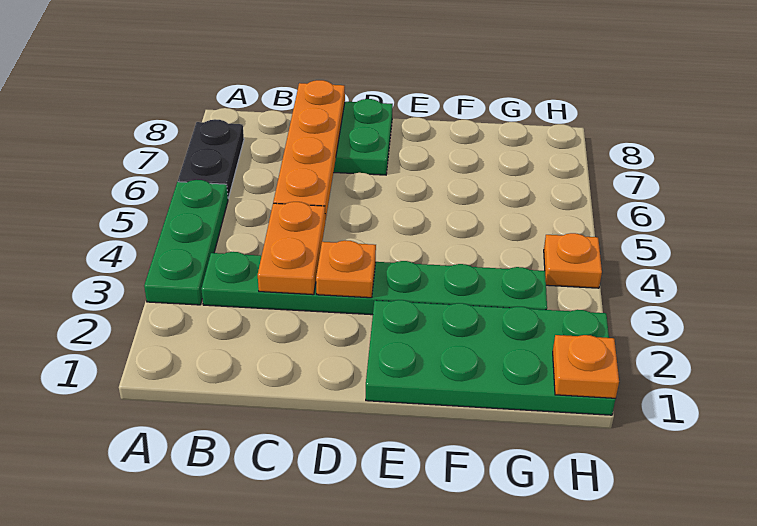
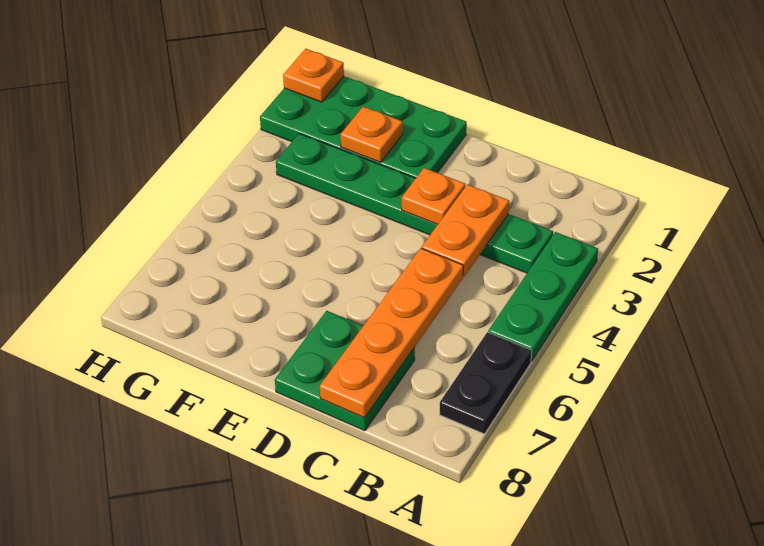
orange 1x1 plate [544,233,602,288] -> orange 1x1 plate moved to [341,107,403,162]

